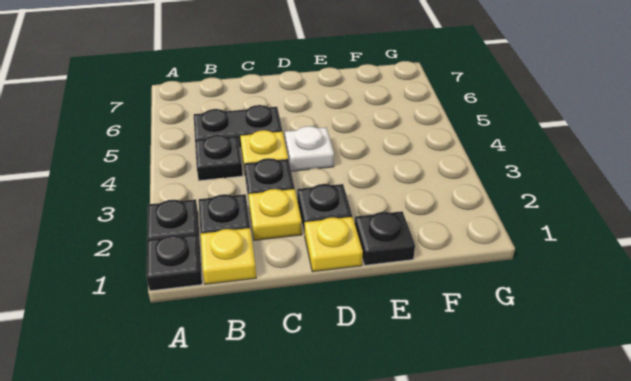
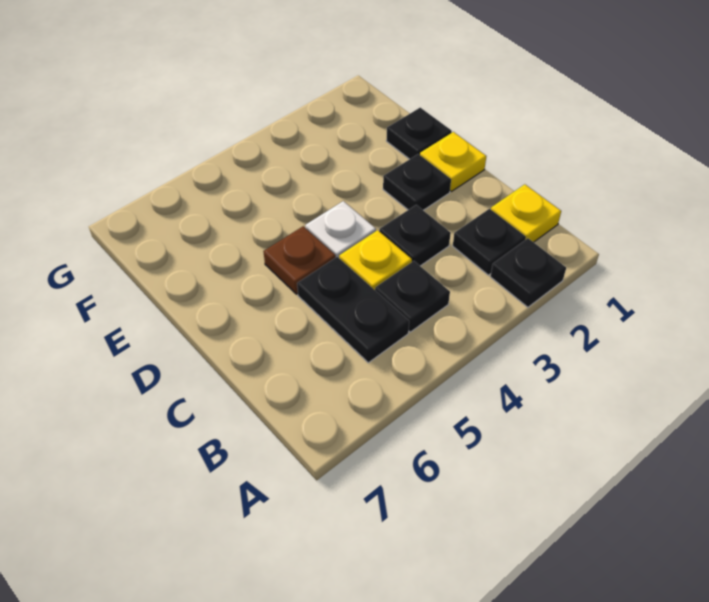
black 1x1 plate [146,234,202,291] -> none
yellow 1x1 plate [248,189,302,240] -> none
none -> brown 1x1 plate [263,226,336,294]

